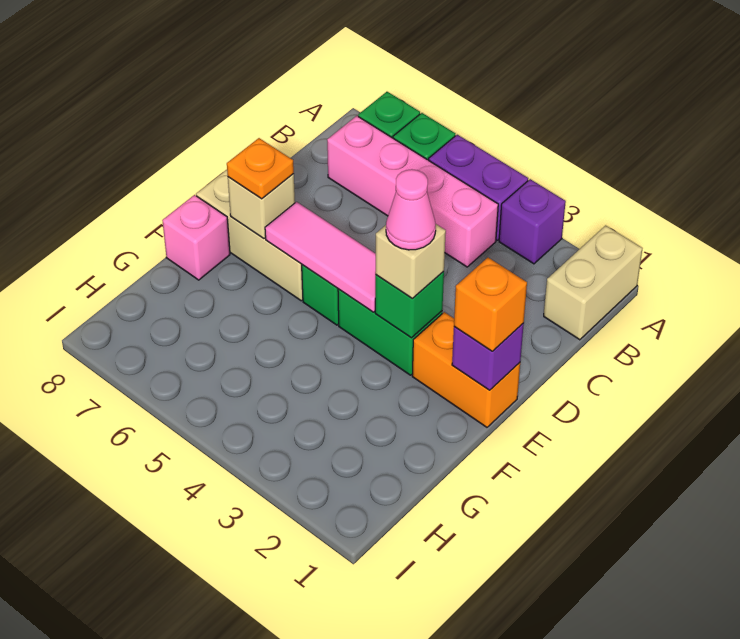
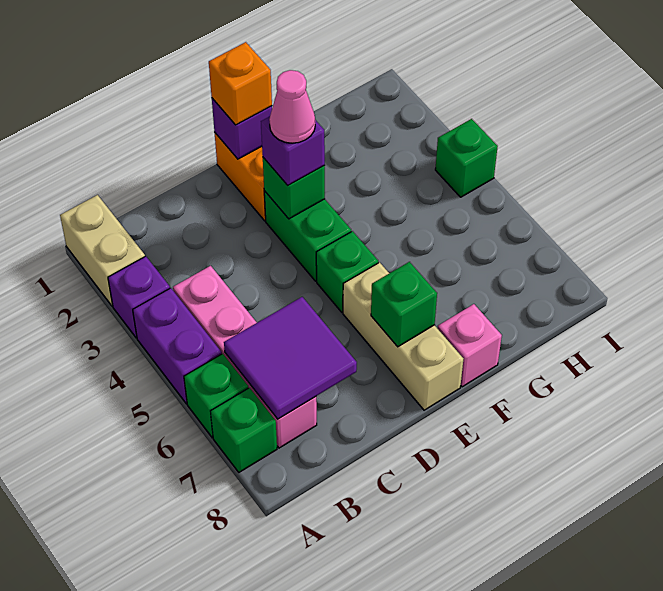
tan 1x2 brick [544,225,643,340] -> tan 1x2 brick turned to [60,195,145,306]
none -> purple 2x2 tile [224,297,357,419]
tan 1x1 brick [375,224,446,299] -> purple 1x1 brick [261,117,325,185]
pink 1x3 tile [265,202,376,312] -> none
tan 1x1 brick [228,174,295,238] -> green 1x1 brick [371,262,437,347]
orange 1x1 plate [227,138,294,199] -> none
none -> green 1x1 brick [435,119,498,197]

